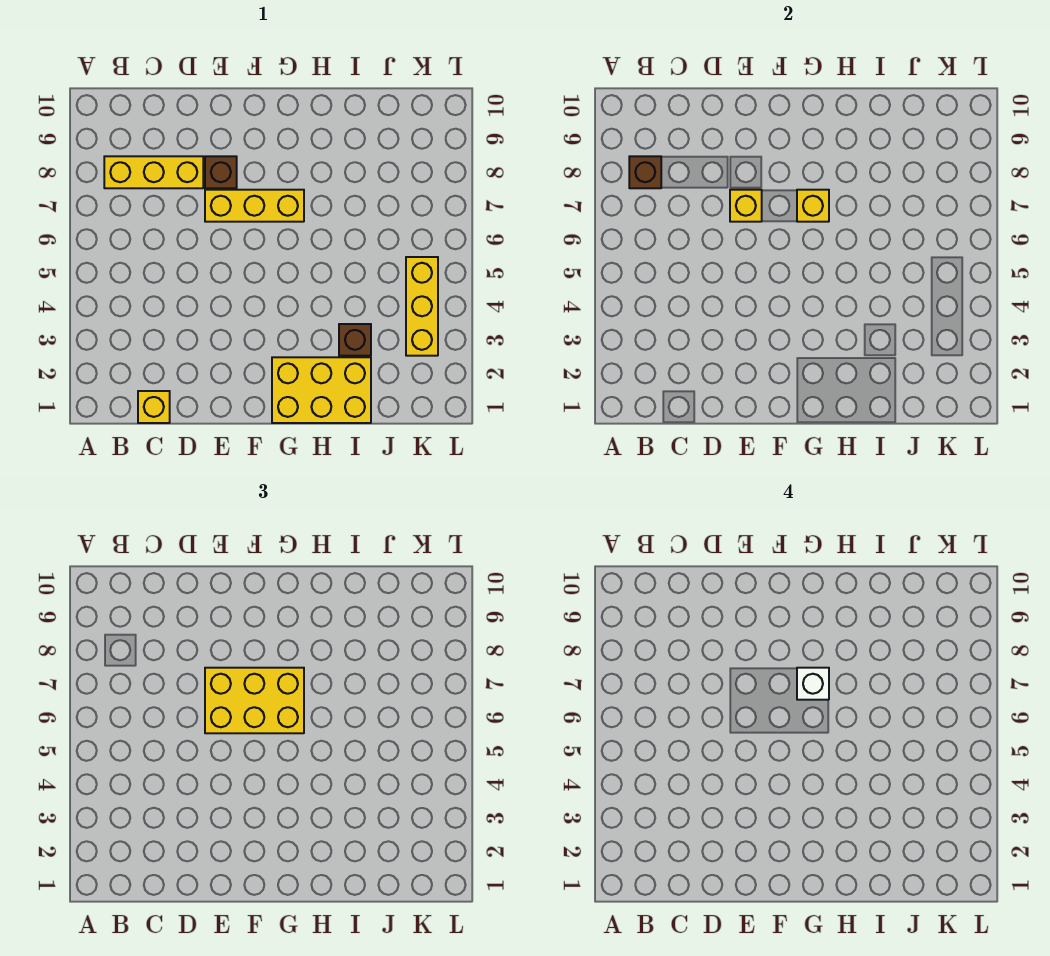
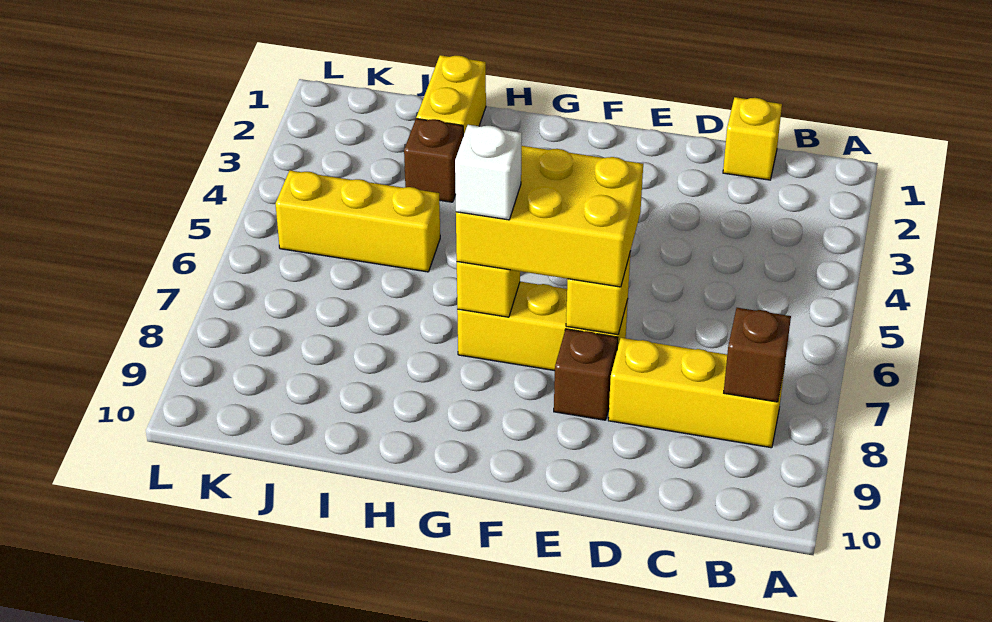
yellow 2x3 brick [272,357,371,423] -> yellow 1x2 brick [416,55,486,136]
yellow 1x3 brick [406,257,438,356] -> yellow 1x3 brick turned to [276,170,440,272]

